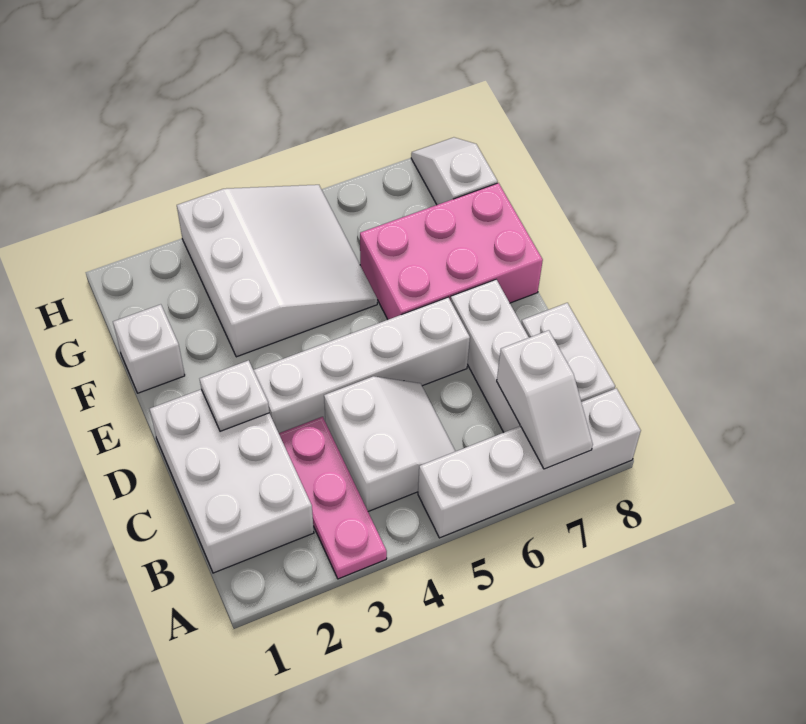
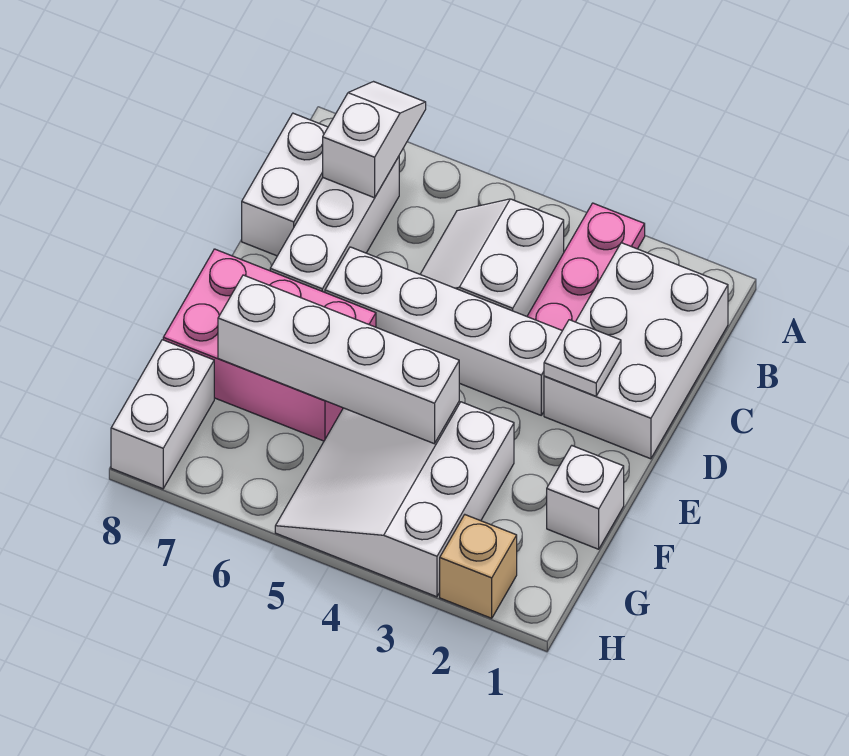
white 1x4 brick [418,388,641,538] -> white 1x4 brick moved to [218,275,459,444]
white 1x2 slope [411,137,498,205] -> white 1x2 brick [111,340,214,489]
none -> tan 1x1 brick [440,515,517,618]

